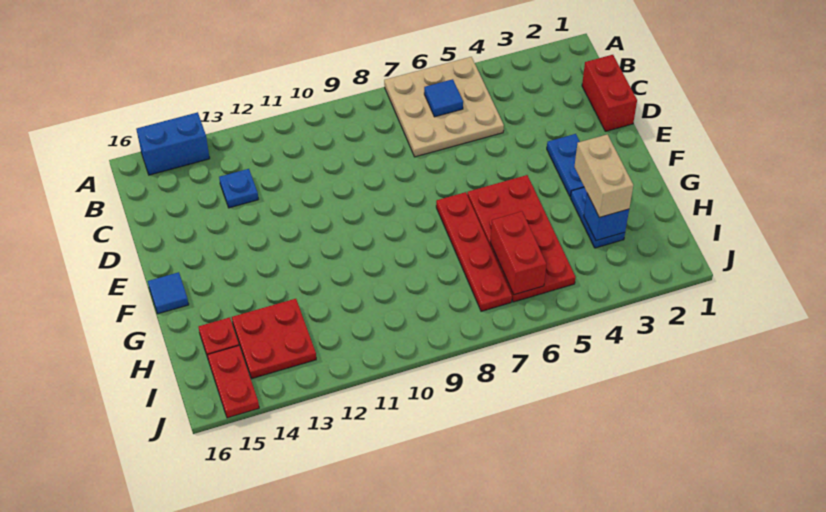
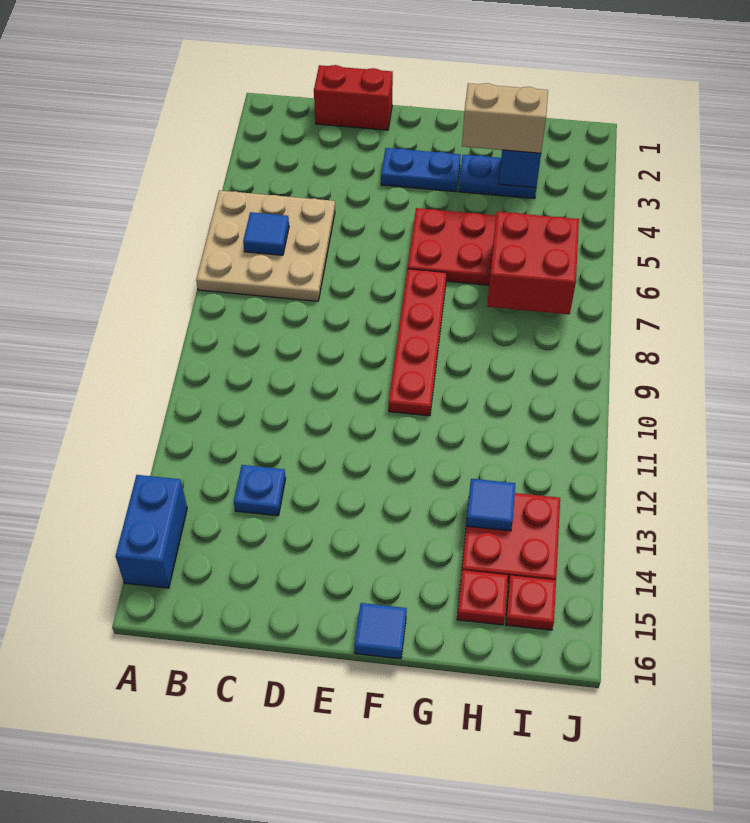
red 1x4 plate [436,192,512,311] -> red 1x4 plate turned to [389,269,447,416]
red 1x2 brick [490,211,546,295] -> red 2x2 brick [487,212,579,314]
none -> blue 1x1 tile [466,479,515,531]
red 1x2 plate [207,345,259,418] -> red 1x1 plate [506,575,556,630]

